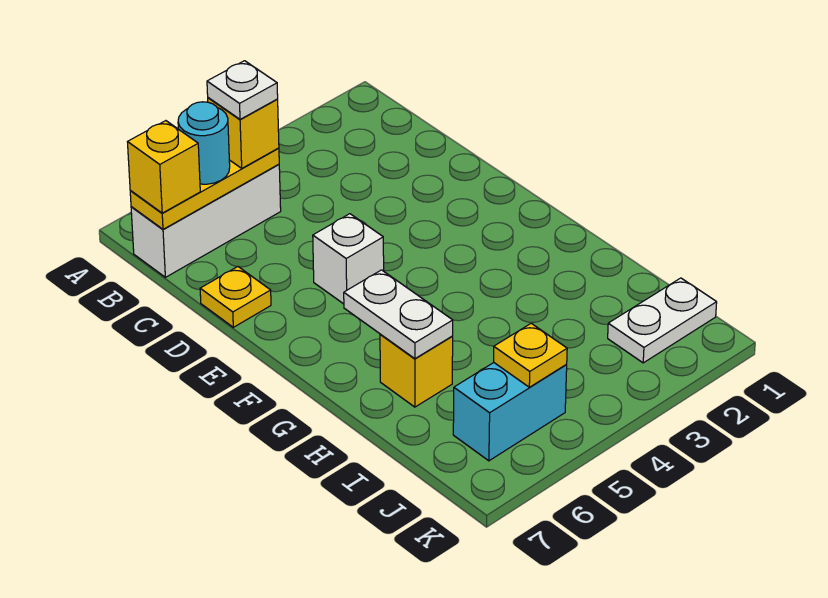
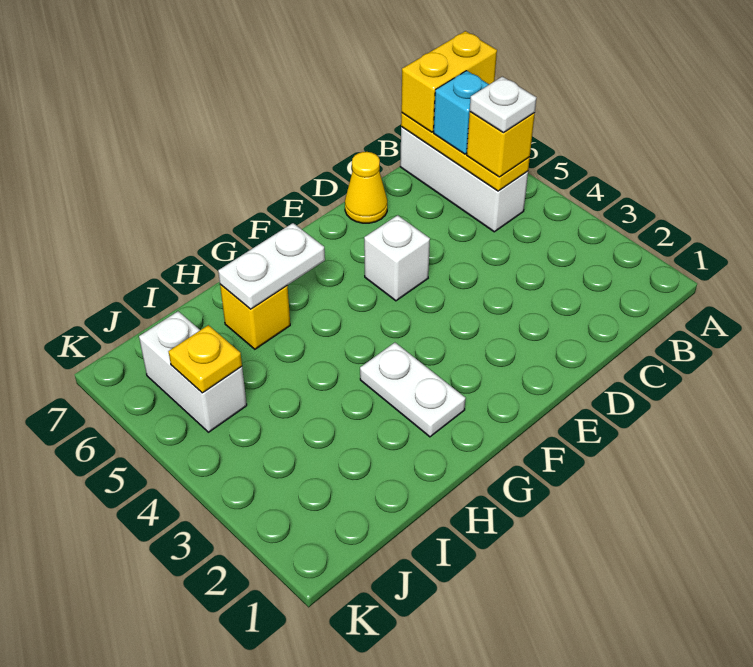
cyan 1x1 round brick [178,102,230,184] -> cyan 1x1 brick [434,71,489,154]
yellow 1x1 brick [128,121,200,213] -> yellow 1x2 brick [401,31,497,132]
yellow 1x1 plate [200,267,271,327] -> yellow 1x1 cone [345,152,387,223]
white 1x2 plate [608,278,717,363] -> white 1x2 plate moved to [360,343,466,437]
cyan 1x2 brick [453,363,567,461] -> white 1x2 brick [139,311,247,432]

